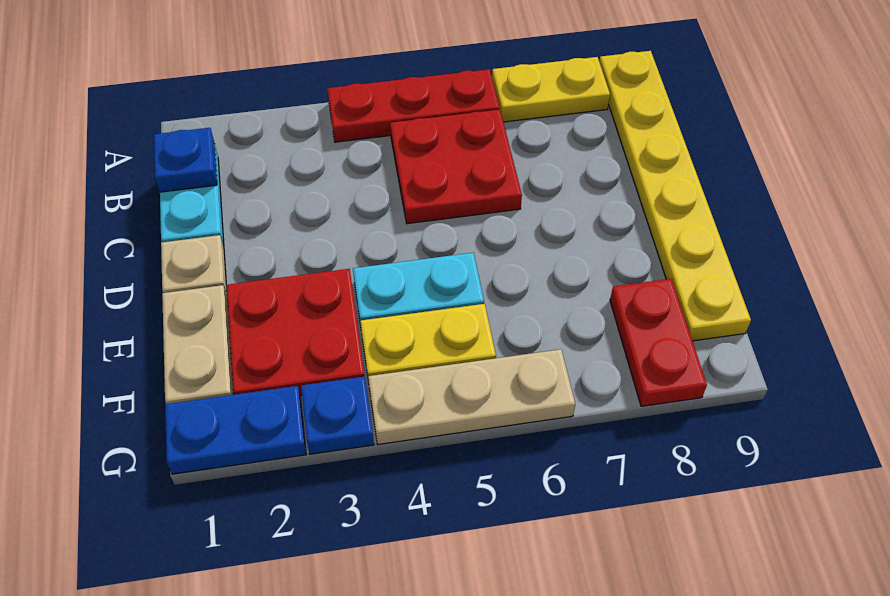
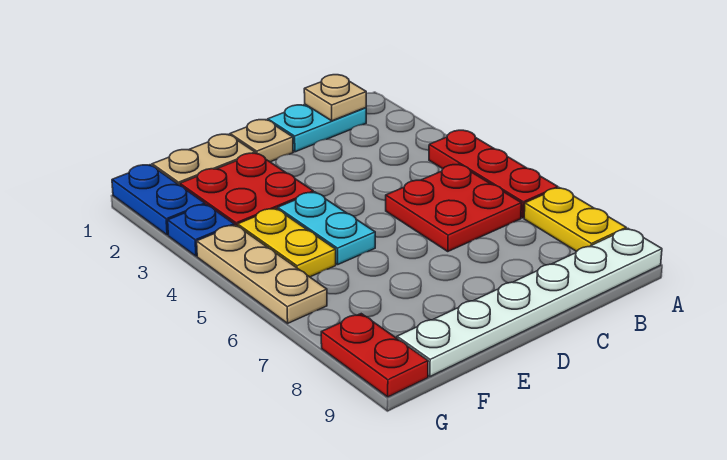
yellow 1x6 plate [599,51,751,341] -> white 1x6 plate [397,229,662,377]
blue 1x1 plate [154,128,217,192] -> tan 1x1 plate [304,75,366,121]
red 1x2 plate [610,279,707,406] -> red 1x2 plate turned to [321,314,428,397]

